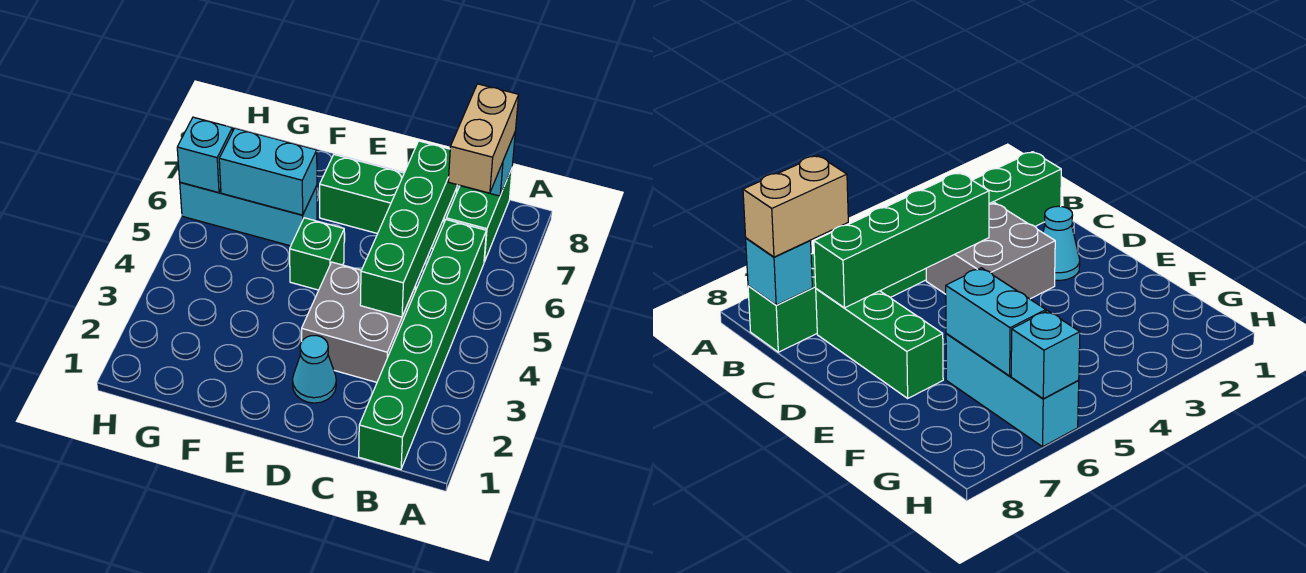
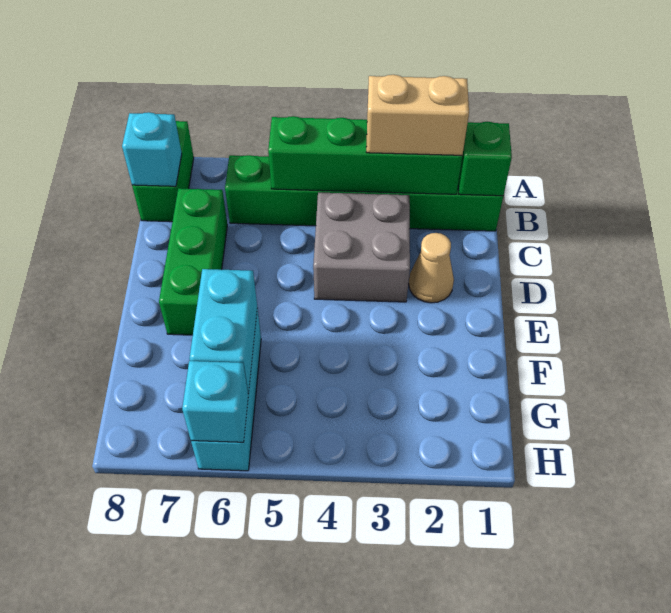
green 1x2 brick [446,168,512,262] -> green 1x2 brick turned to [132,121,194,222]
tan 1x2 brick [448,84,519,193] -> tan 1x2 brick moved to [366,75,469,155]
green 1x4 brick [360,141,457,317] -> green 1x4 brick moved to [268,116,462,194]
cyan 1x1 cone [293,335,336,403] -> tan 1x1 cone [409,233,454,303]
green 1x1 brick [290,218,344,290] -> green 1x1 brick moved to [458,122,512,196]

